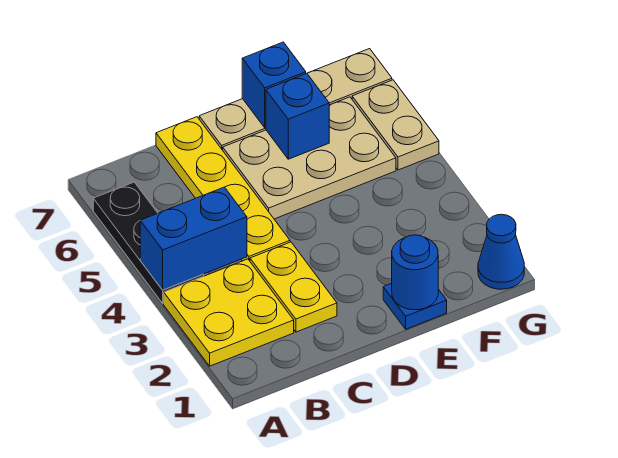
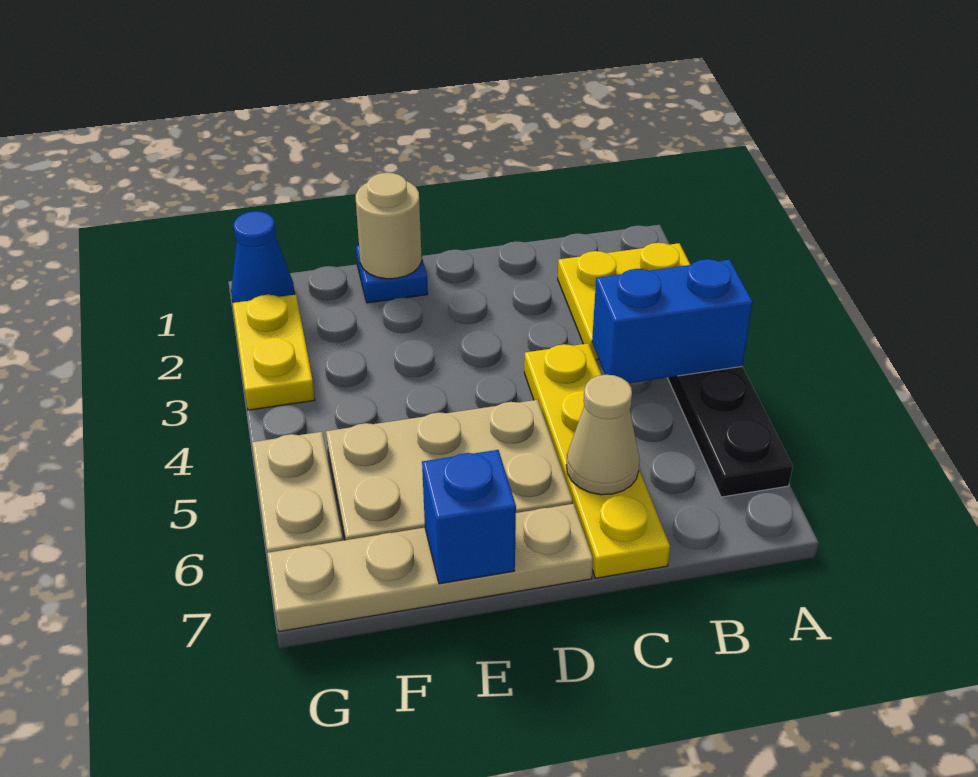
yellow 1x2 plate [250,242,337,332] -> yellow 1x2 plate moved to [233,294,315,410]
none -> tan 1x1 cone [566,375,640,495]
blue 1x1 round brick [392,235,438,310] -> tan 1x1 round brick [356,173,422,279]
blue 1x1 brick [266,73,329,159] -> none

